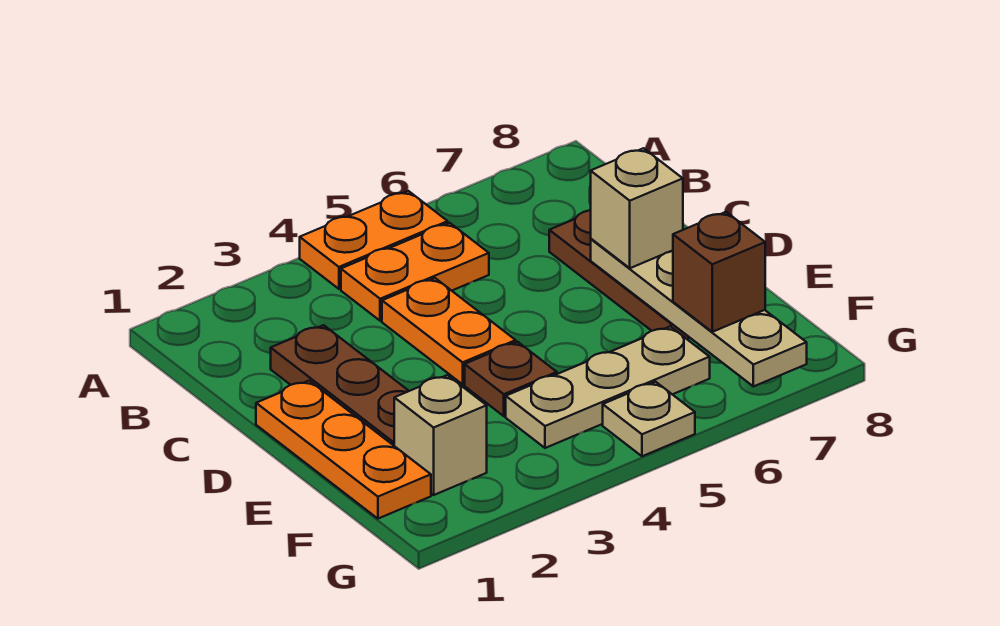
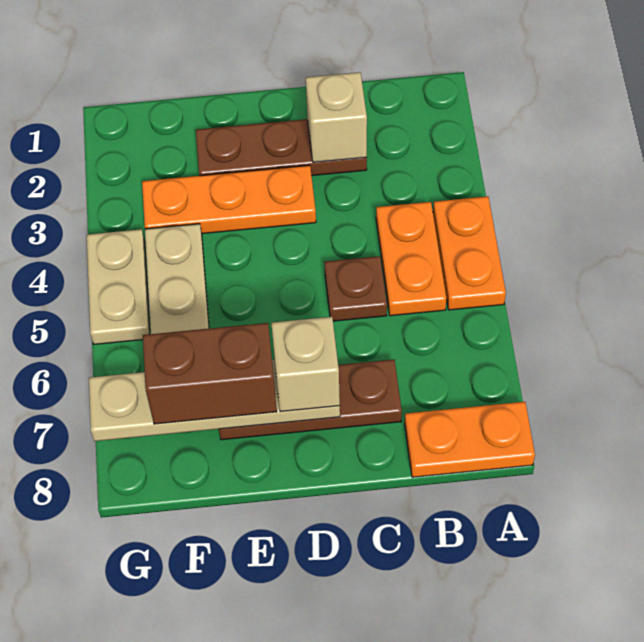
orange 1x2 plate [382,278,516,384] -> orange 1x2 plate moved to [405,402,535,477]
orange 1x3 plate [256,381,431,519] -> orange 1x3 plate moved to [142,165,316,234]
brown 1x1 plate [465,342,557,416] -> brown 1x1 plate moved to [325,256,387,321]
tan 1x1 brick [394,375,487,495] -> tan 1x1 brick moved to [306,72,367,162]
brown 1x1 brick [673,212,765,332] -> brown 1x2 brick [143,323,277,424]
tan 1x1 plate [603,382,695,456] -> tan 1x2 plate [87,229,150,344]

